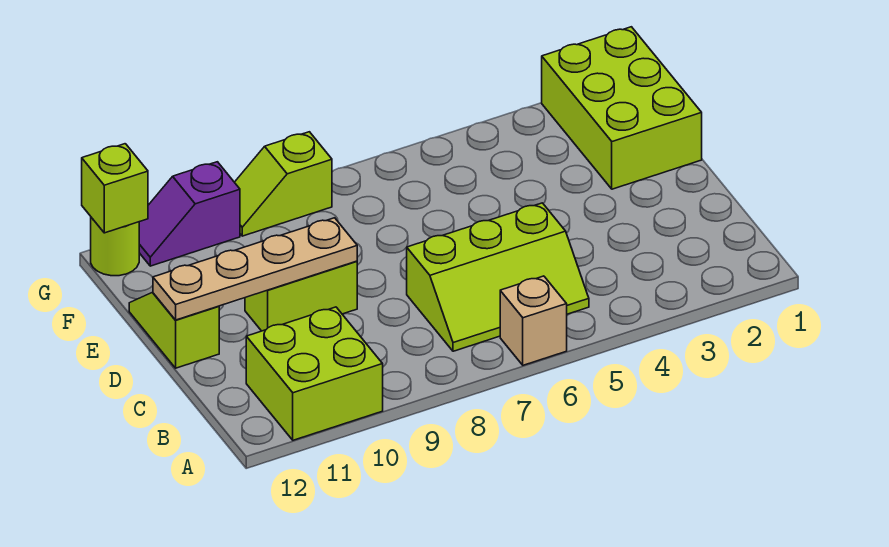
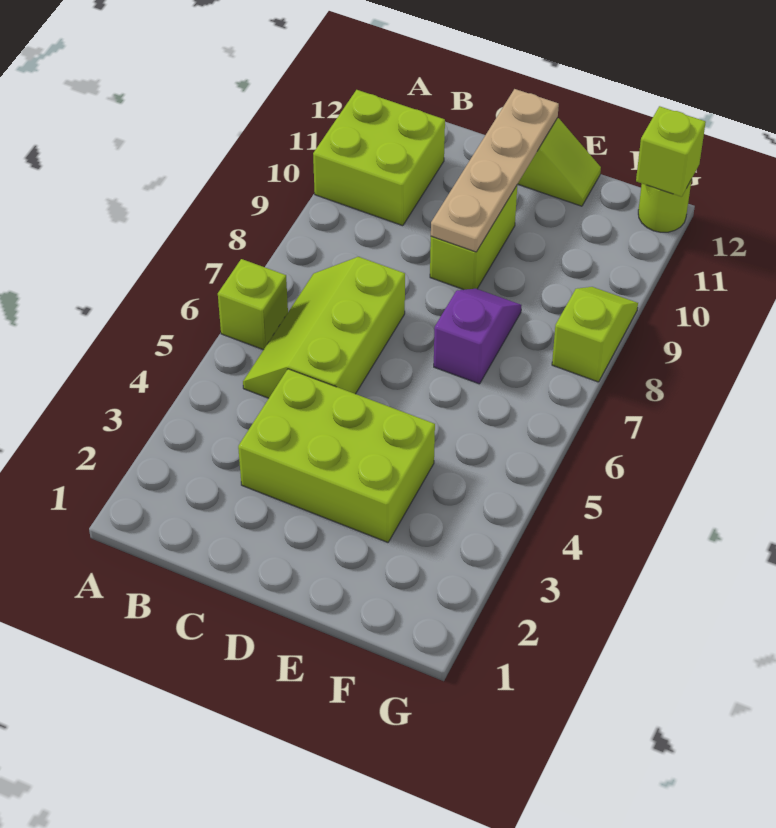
tan 1x1 brick [500,276,567,365] -> lime 1x1 brick [218,259,288,350]
lime 2x3 brick [542,27,702,189] -> lime 2x3 brick moved to [238,369,435,542]
purple 1x2 slope [139,162,240,266] -> purple 1x2 slope moved to [434,289,522,384]

